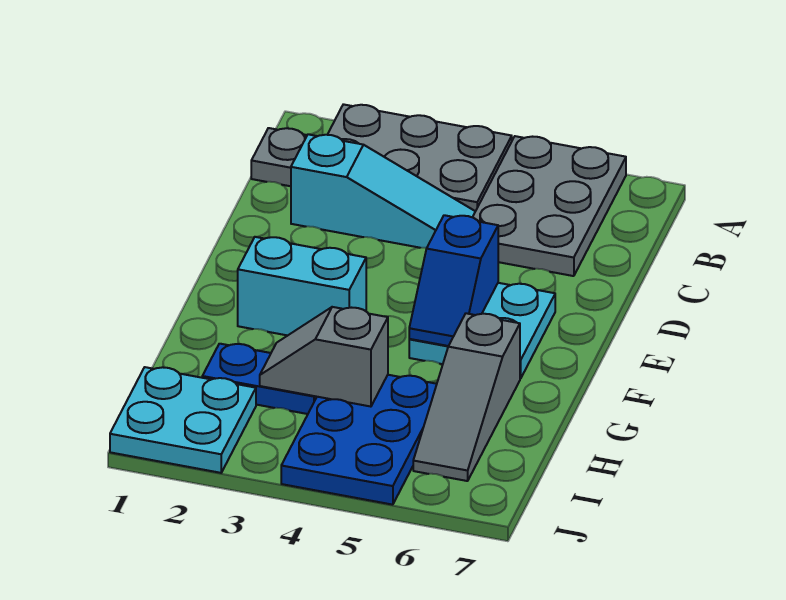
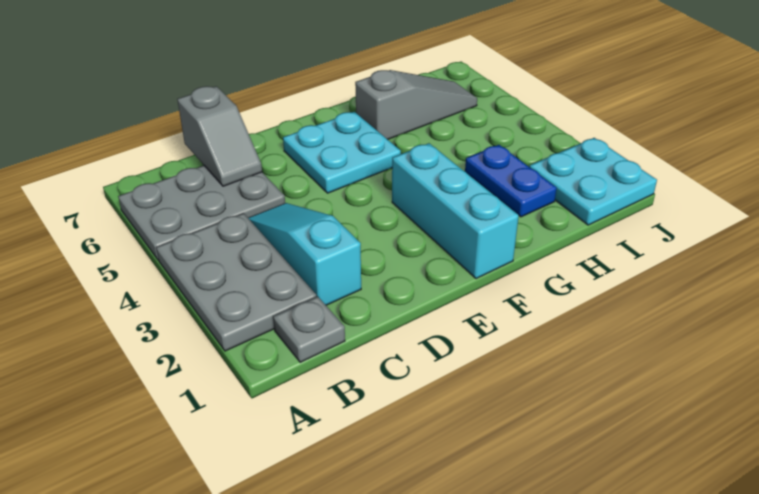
blue 1x2 slope [409,215,498,346] -> none
cyan 1x2 brick [238,237,366,336] -> cyan 1x3 brick [392,143,519,279]
grey 1x2 slope [260,307,388,407] -> grey 1x2 slope moved to [177,86,262,186]
blue 2x3 plate [281,375,437,505] -> none

